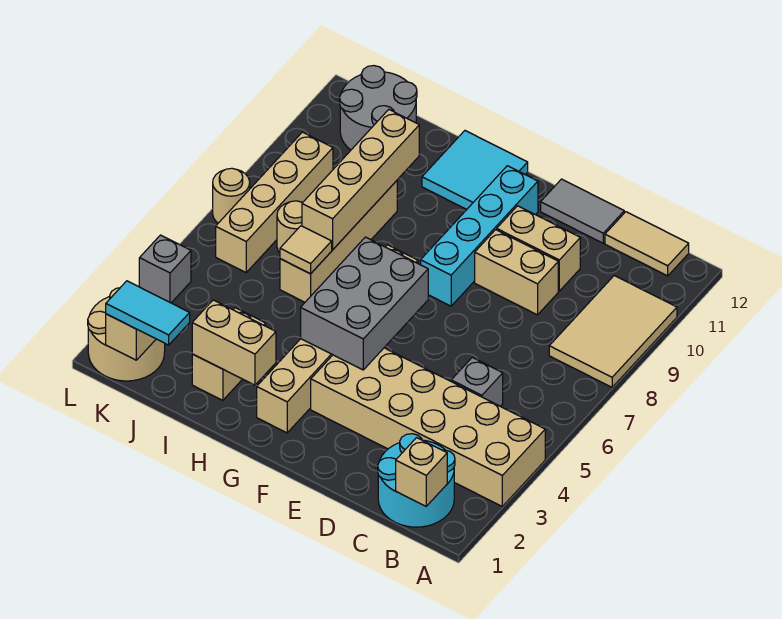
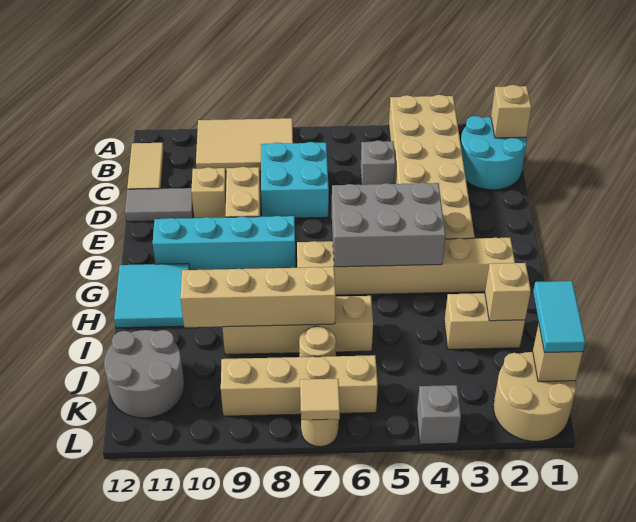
none -> cyan 2x2 brick [261,142,329,218]
tan 1x2 brick [497,206,580,291] -> tan 1x1 brick [191,167,226,218]
grey 1x2 tile [541,179,624,243] -> grey 1x2 tile turned to [125,188,193,222]
tan 1x2 brick [192,300,276,385] -> tan 1x1 brick [485,263,531,321]
tan 1x1 tile [280,226,332,274] -> tan 1x1 tile moved to [300,379,340,420]

